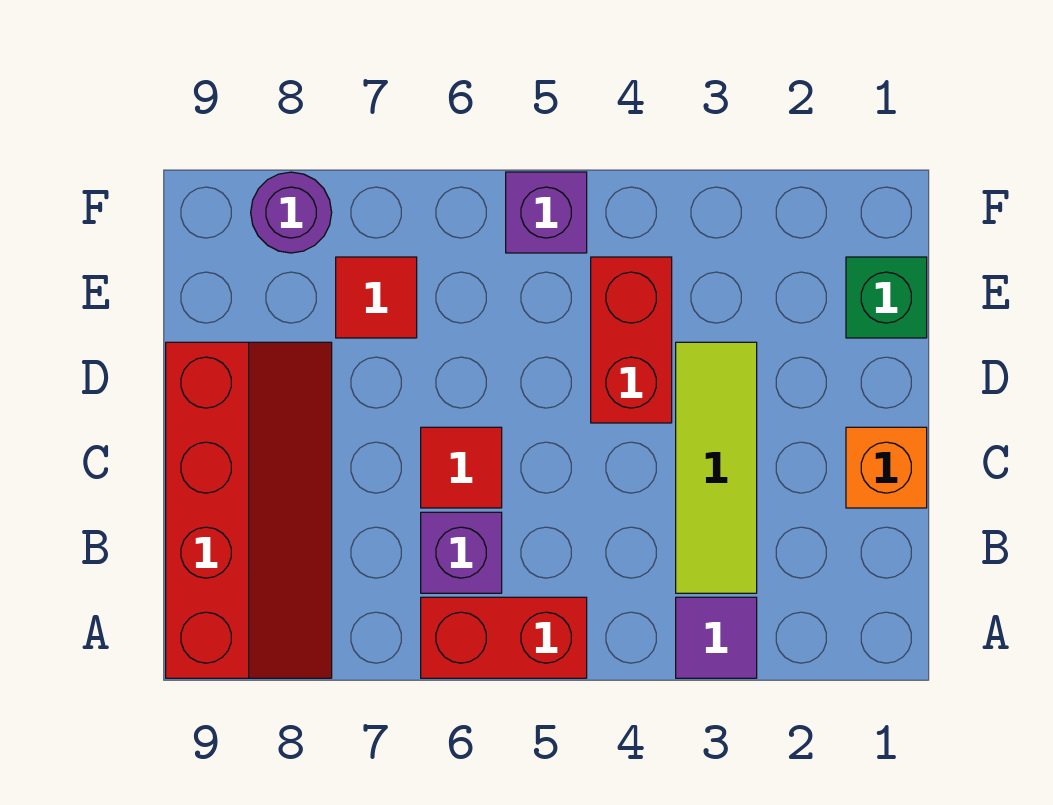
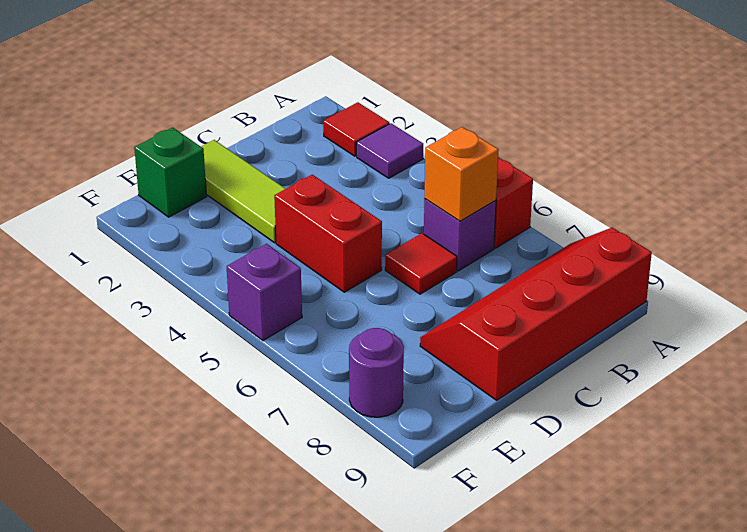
lime 1x3 tile [676,342,757,593] -> lime 1x3 tile turned to [201,140,285,243]
orange 1x1 brick [846,427,927,508] -> orange 1x1 brick moved to [424,127,499,221]
red 1x2 brick [591,257,672,423] -> red 1x2 brick turned to [274,175,382,292]
red 1x1 tile [336,257,417,338] -> red 1x1 tile moved to [323,102,389,156]

